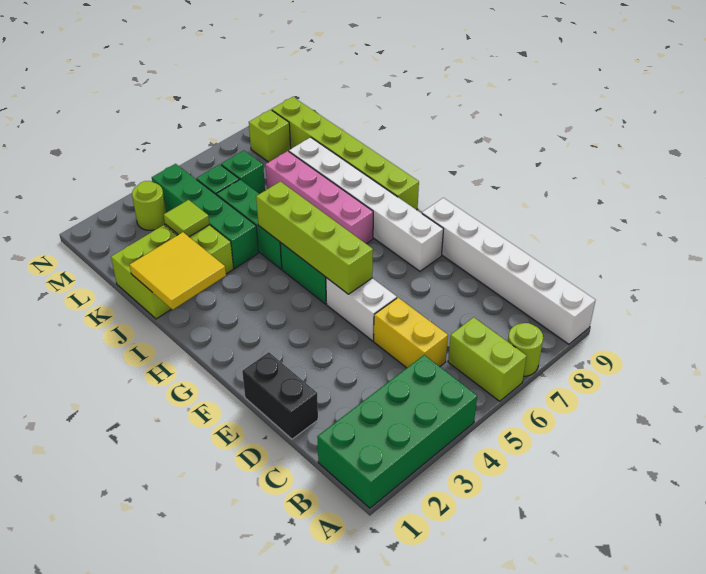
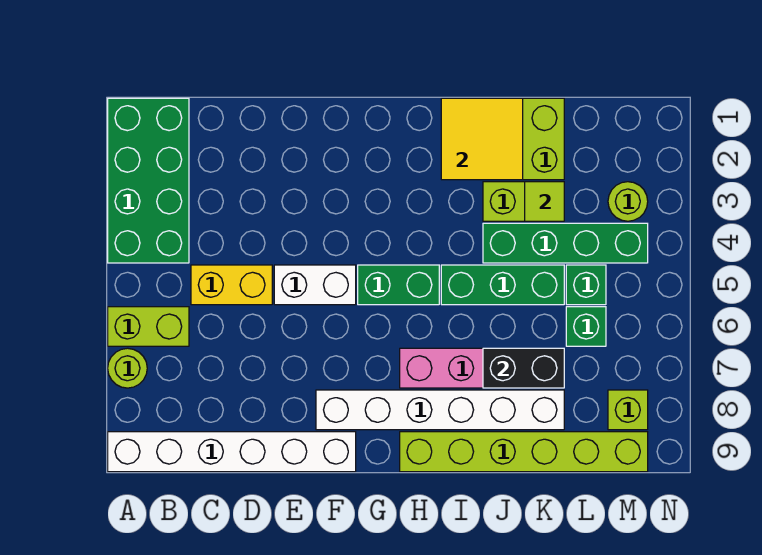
black 1x2 brick [242,352,318,439] -> black 1x2 brick moved to [483,348,564,388]
lime 1x4 brick [256,181,373,294] -> none

